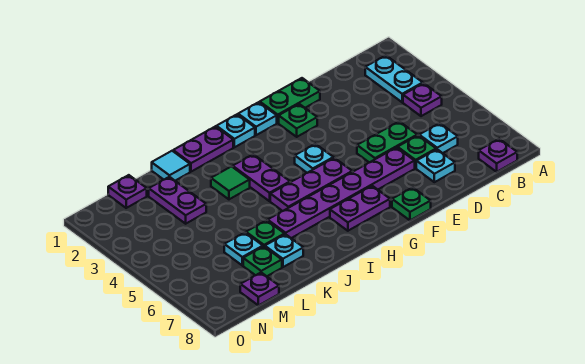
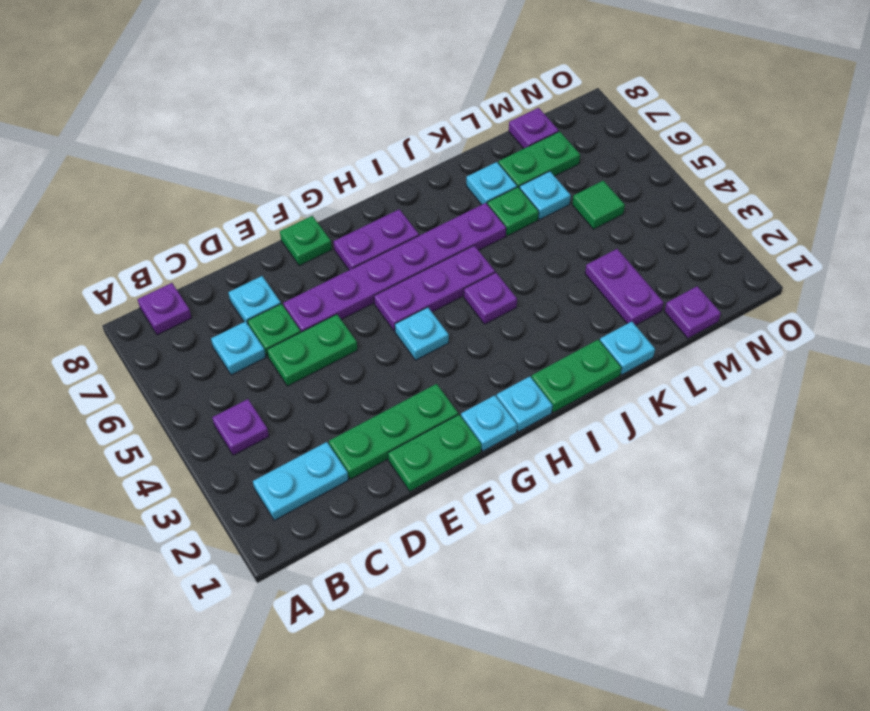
cyan 1x2 plate [365,55,423,102] -> cyan 1x2 plate turned to [253,442,348,520]
green 1x1 plate [279,104,317,137] -> green 1x3 plate [329,384,458,479]
purple 1x2 plate [173,126,233,172] -> green 1x2 plate [531,339,622,412]
purple 1x2 plate [233,154,290,201] -> purple 1x1 plate [464,273,517,324]
green 1x1 tile [211,166,250,199] -> green 1x1 tile moved to [572,181,625,229]
cyan 1x1 tile [152,151,190,181] -> cyan 1x1 plate [600,322,655,375]
green 1x1 plate [243,246,282,276] -> green 1x2 plate [498,131,580,188]

